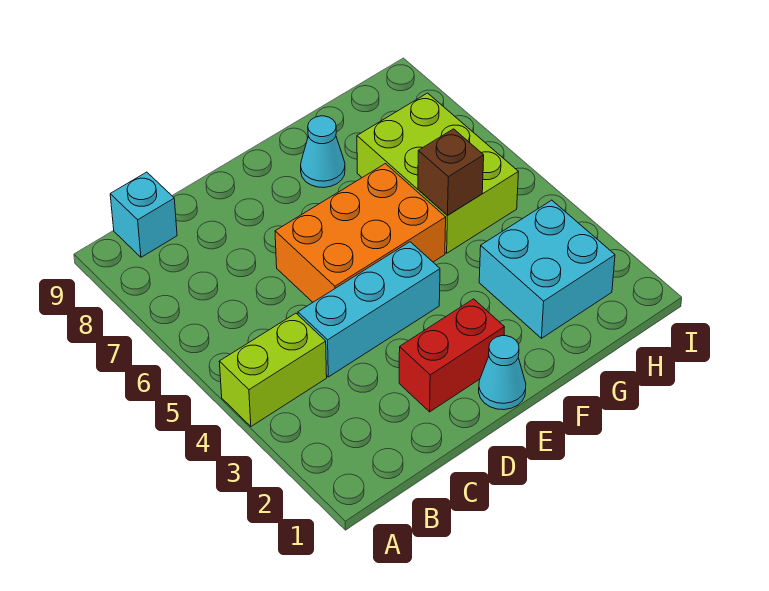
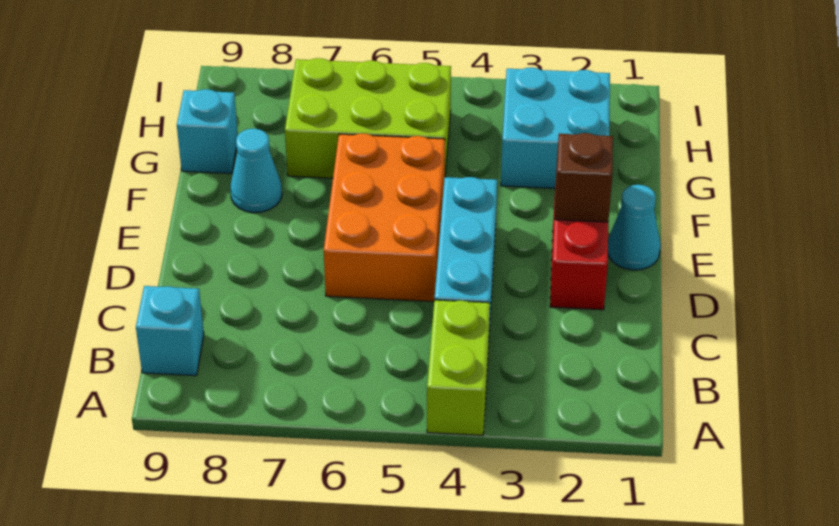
brown 1x1 brick [418,129,484,216] -> brown 1x1 brick moved to [554,133,613,222]
none -> cyan 1x1 brick [177,89,238,174]

